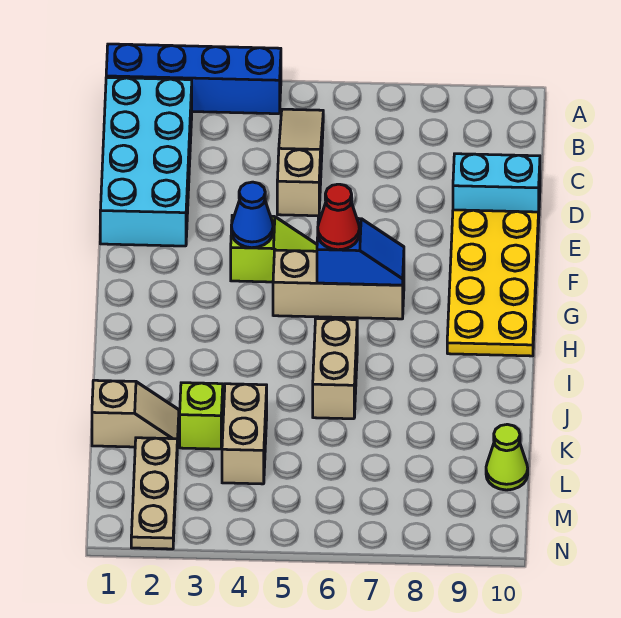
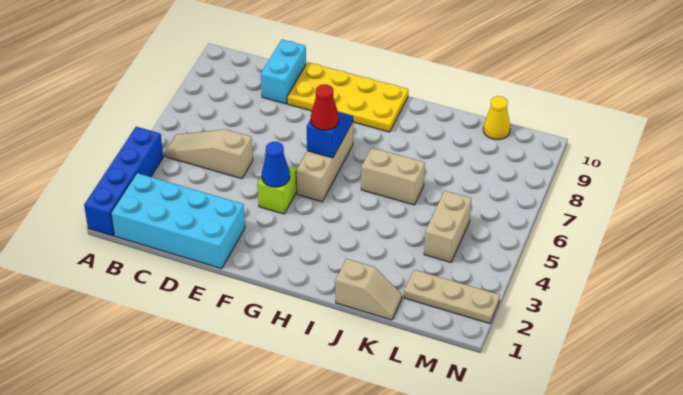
tan 1x2 slope [92,380,179,448] -> tan 1x2 slope turned to [336,259,402,320]
lime 1x1 brick [180,383,223,449] -> none
tan 1x2 brick [222,384,267,484] -> tan 1x2 brick turned to [424,191,471,262]
lime 1x1 cone [486,424,528,490] -> yellow 1x1 cone [483,96,510,140]

